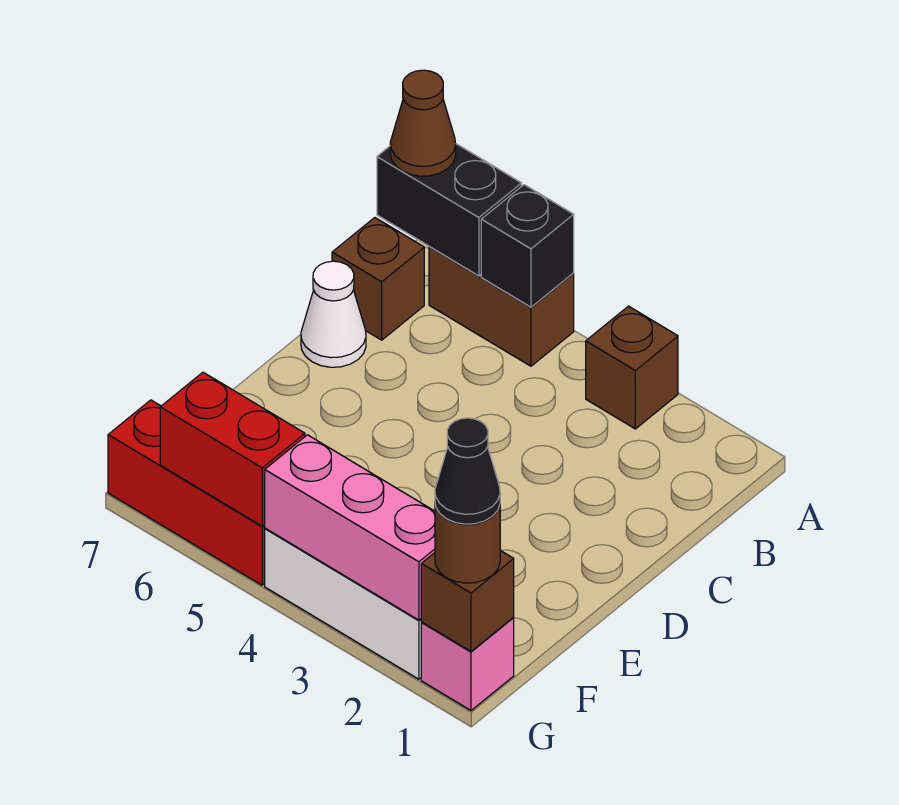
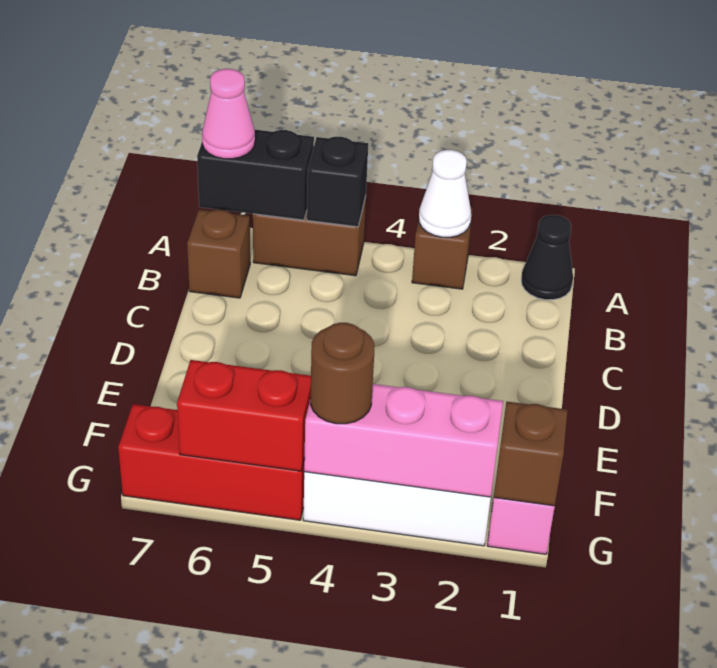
brown 1x1 cone [390,70,456,176] -> pink 1x1 cone [202,69,255,159]
white 1x1 cone [301,261,366,367] -> white 1x1 cone moved to [419,150,471,237]
brown 1x1 round brick [435,505,501,583] -> brown 1x1 round brick moved to [310,323,374,424]
black 1x1 cone [435,418,500,524] -> black 1x1 cone moved to [521,215,573,300]

